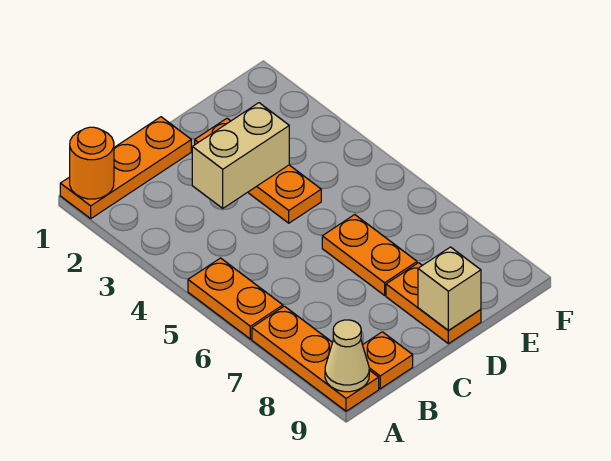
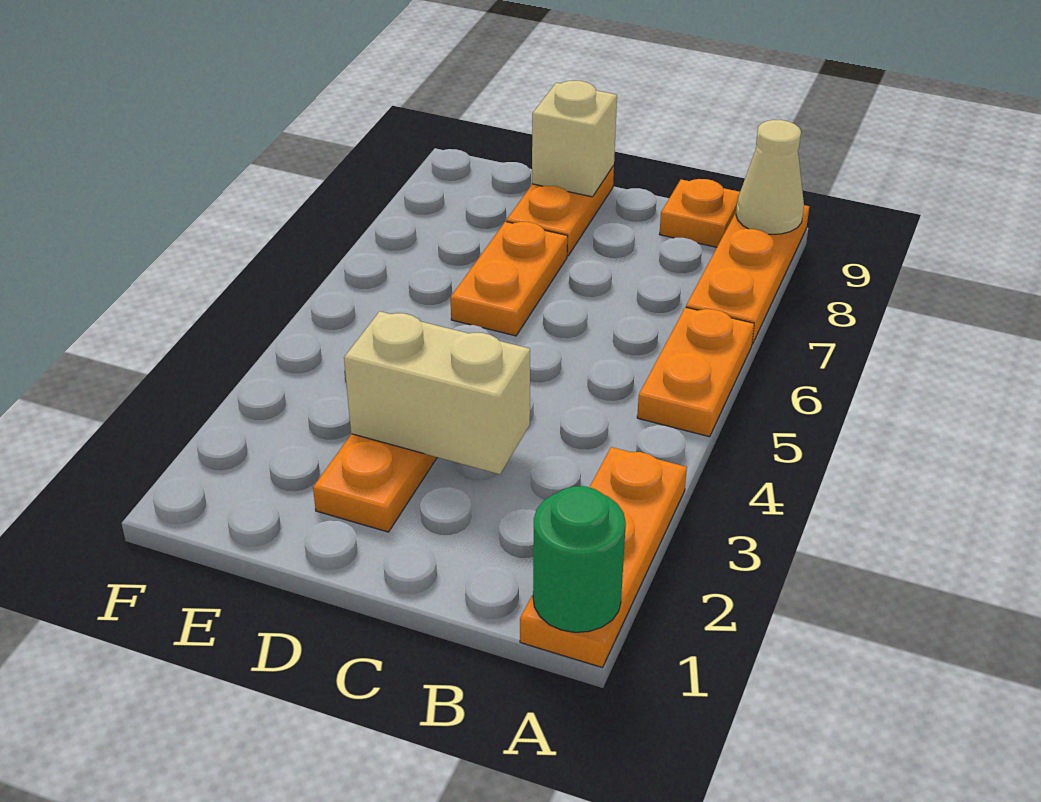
orange 1x3 plate [60,117,191,218] -> orange 1x3 plate turned to [520,447,687,668]
orange 1x1 round brick [70,127,114,199] -> green 1x1 round brick [533,486,626,632]

